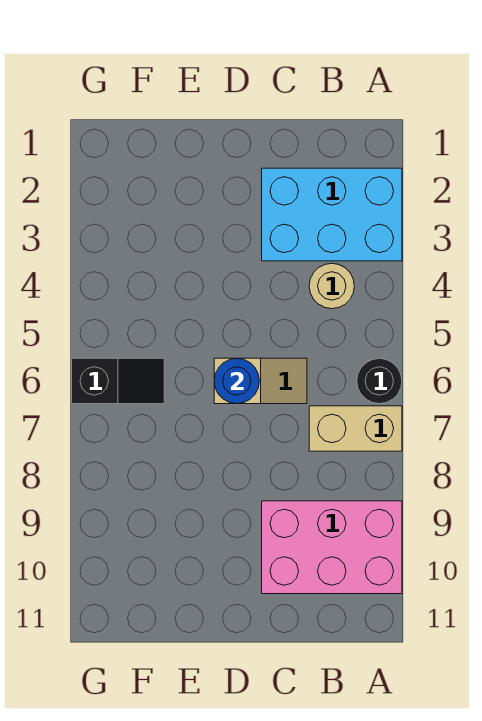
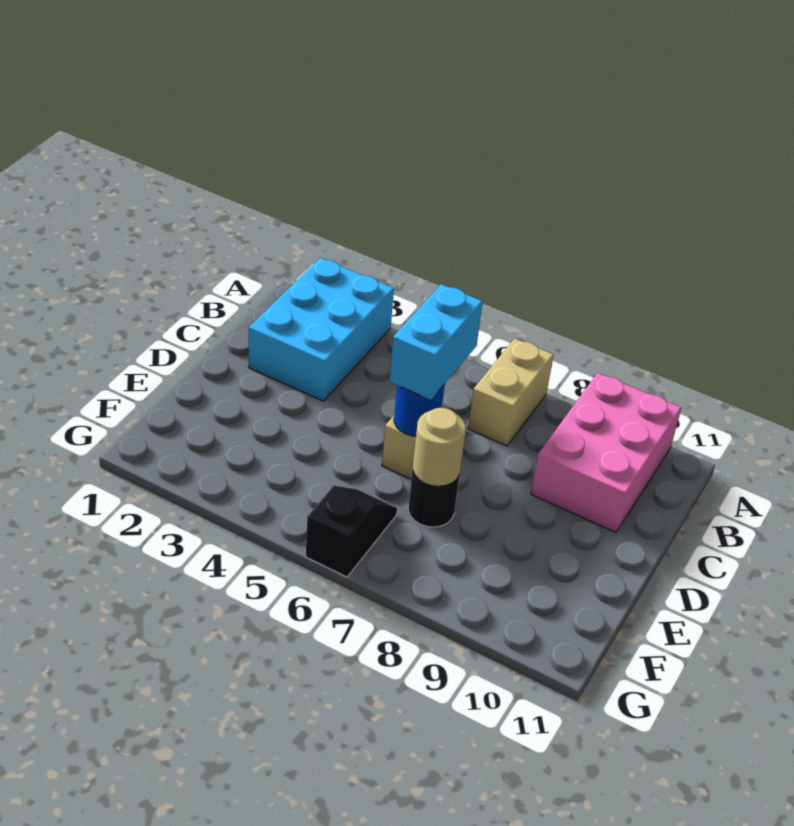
black 1x1 round brick [357,358,402,404] -> black 1x1 round brick moved to [408,469,460,527]
tan 1x1 round brick [309,263,354,309] -> tan 1x1 round brick moved to [413,408,466,486]
none -> cyan 1x2 brick [389,284,483,400]

